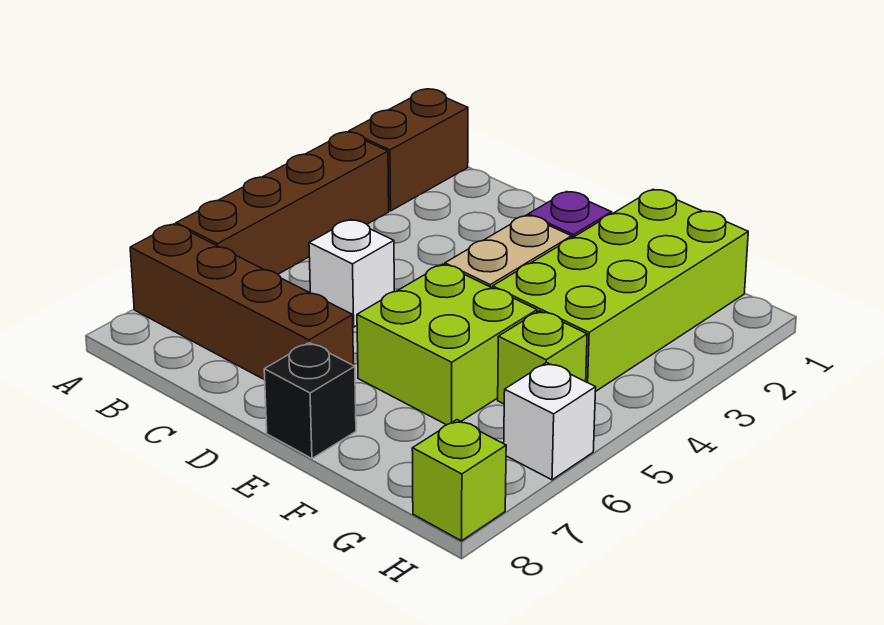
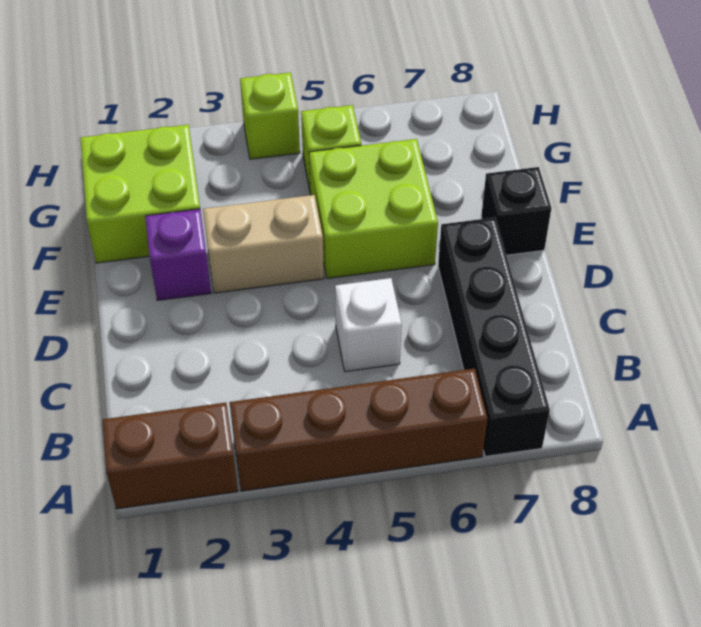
brown 1x4 brick [130,224,354,380] -> black 1x4 brick [438,217,550,456]
lime 2x4 brick [493,189,748,392] -> lime 2x2 brick [80,125,200,263]
white 1x1 brick [504,362,596,480] -> none
lime 1x1 brick [412,420,506,541] -> lime 1x1 brick moved to [240,72,300,159]

